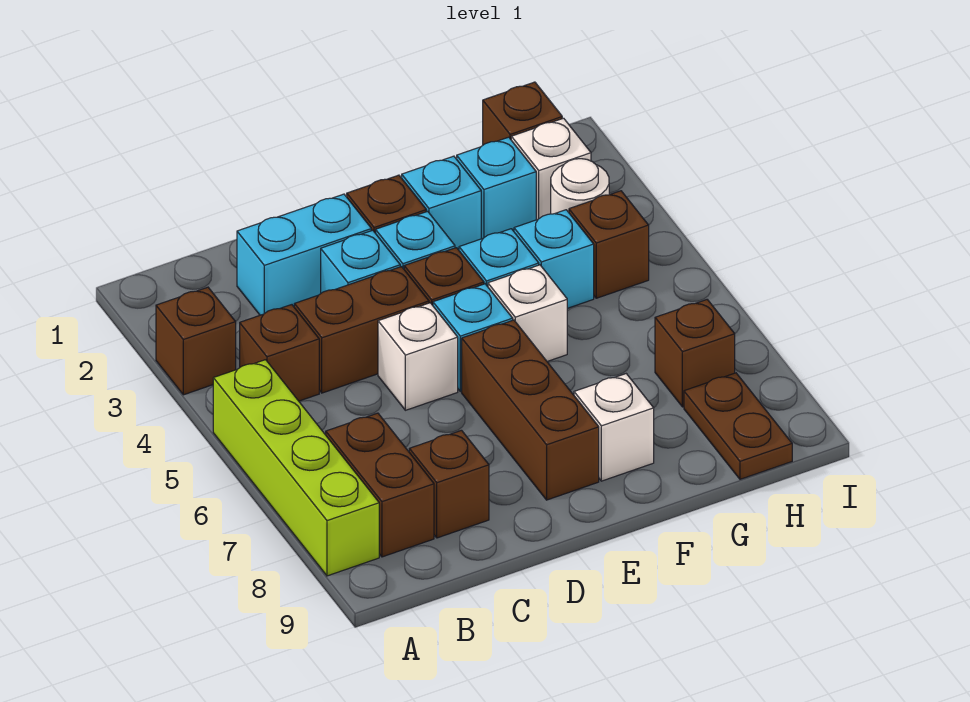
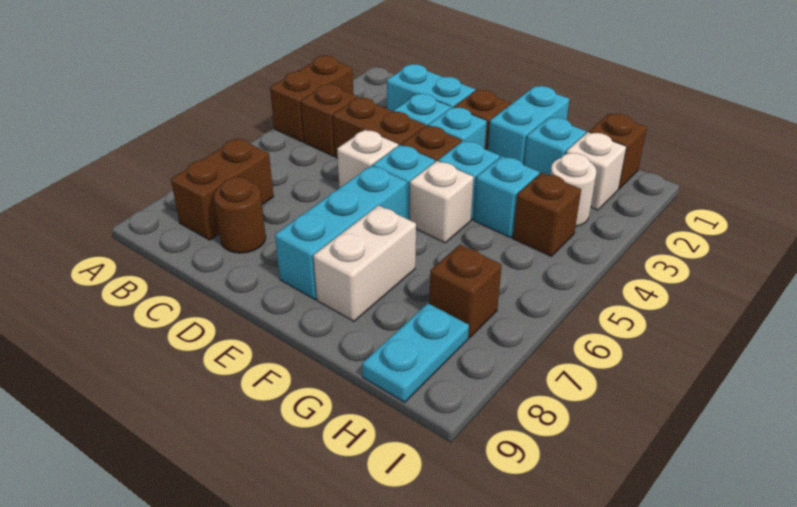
brown 1x1 brick [156,287,236,395] -> brown 1x2 brick [270,56,354,142]
lime 1x4 brick [213,360,379,576] -> none
brown 1x1 brick [409,430,489,538] -> brown 1x1 round brick [214,177,266,253]
brown 1x3 brick [462,320,599,500] -> cyan 1x3 brick [275,165,407,300]
cyan 1x1 brick [402,156,481,250] -> cyan 1x2 brick [488,86,569,165]
white 1x1 brick [574,374,654,481] -> white 1x2 brick [313,205,416,321]
brown 1x2 plate [684,373,792,479] -> cyan 1x2 plate [362,303,469,402]

